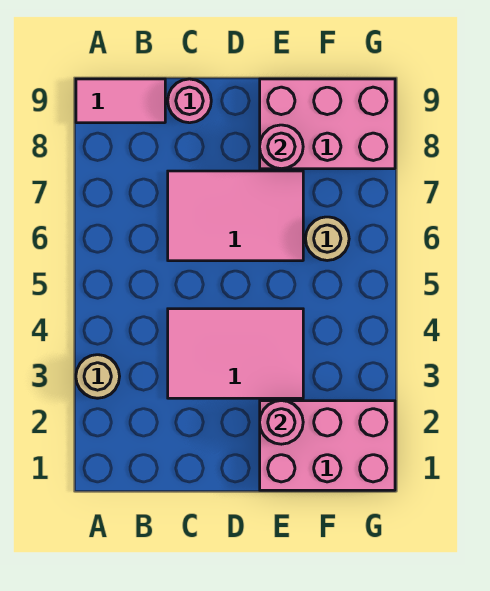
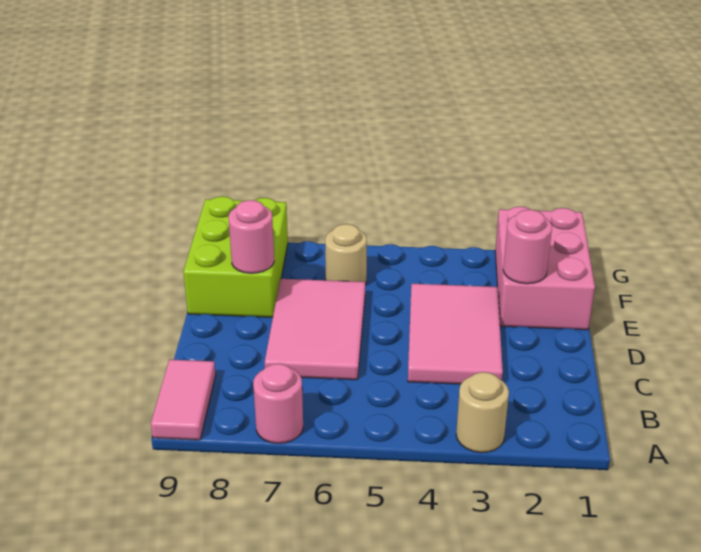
pink 1x1 round brick [168,79,211,123] -> pink 1x1 round brick moved to [253,364,303,443]
pink 2x3 brick [260,79,395,169] -> lime 2x3 brick [183,196,288,317]

